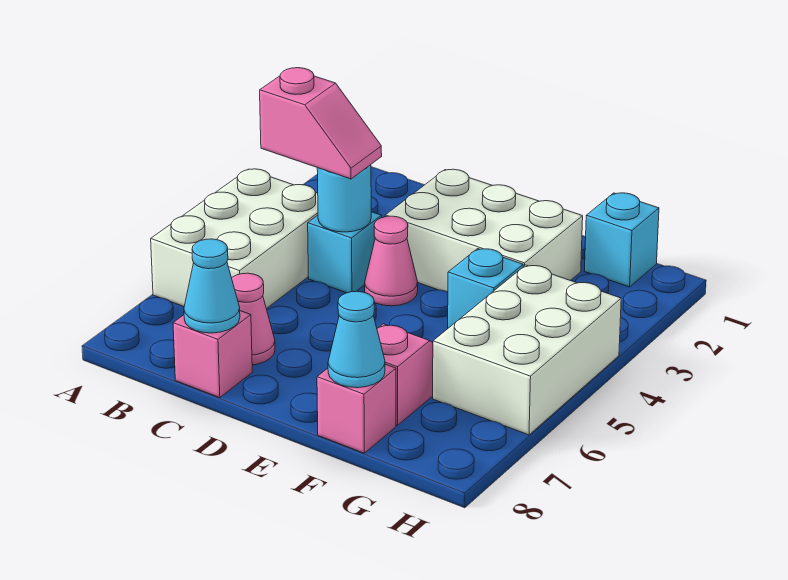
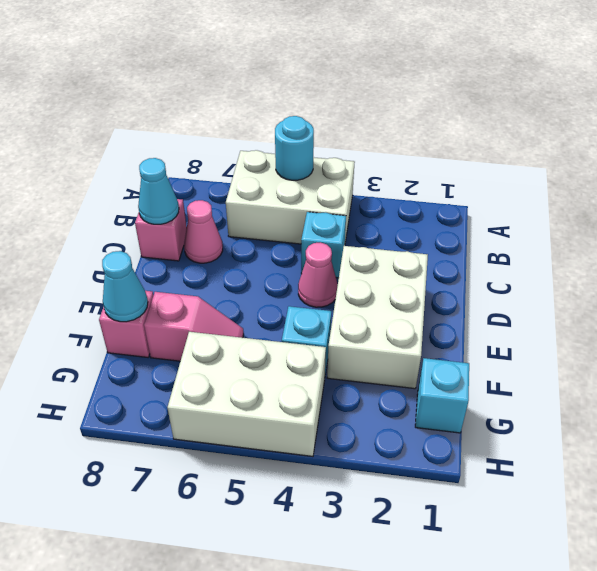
pink 1x2 slope [260,68,382,179] -> none
cyan 1x1 round brick [317,165,371,232] -> cyan 1x1 round brick moved to [275,116,314,180]

